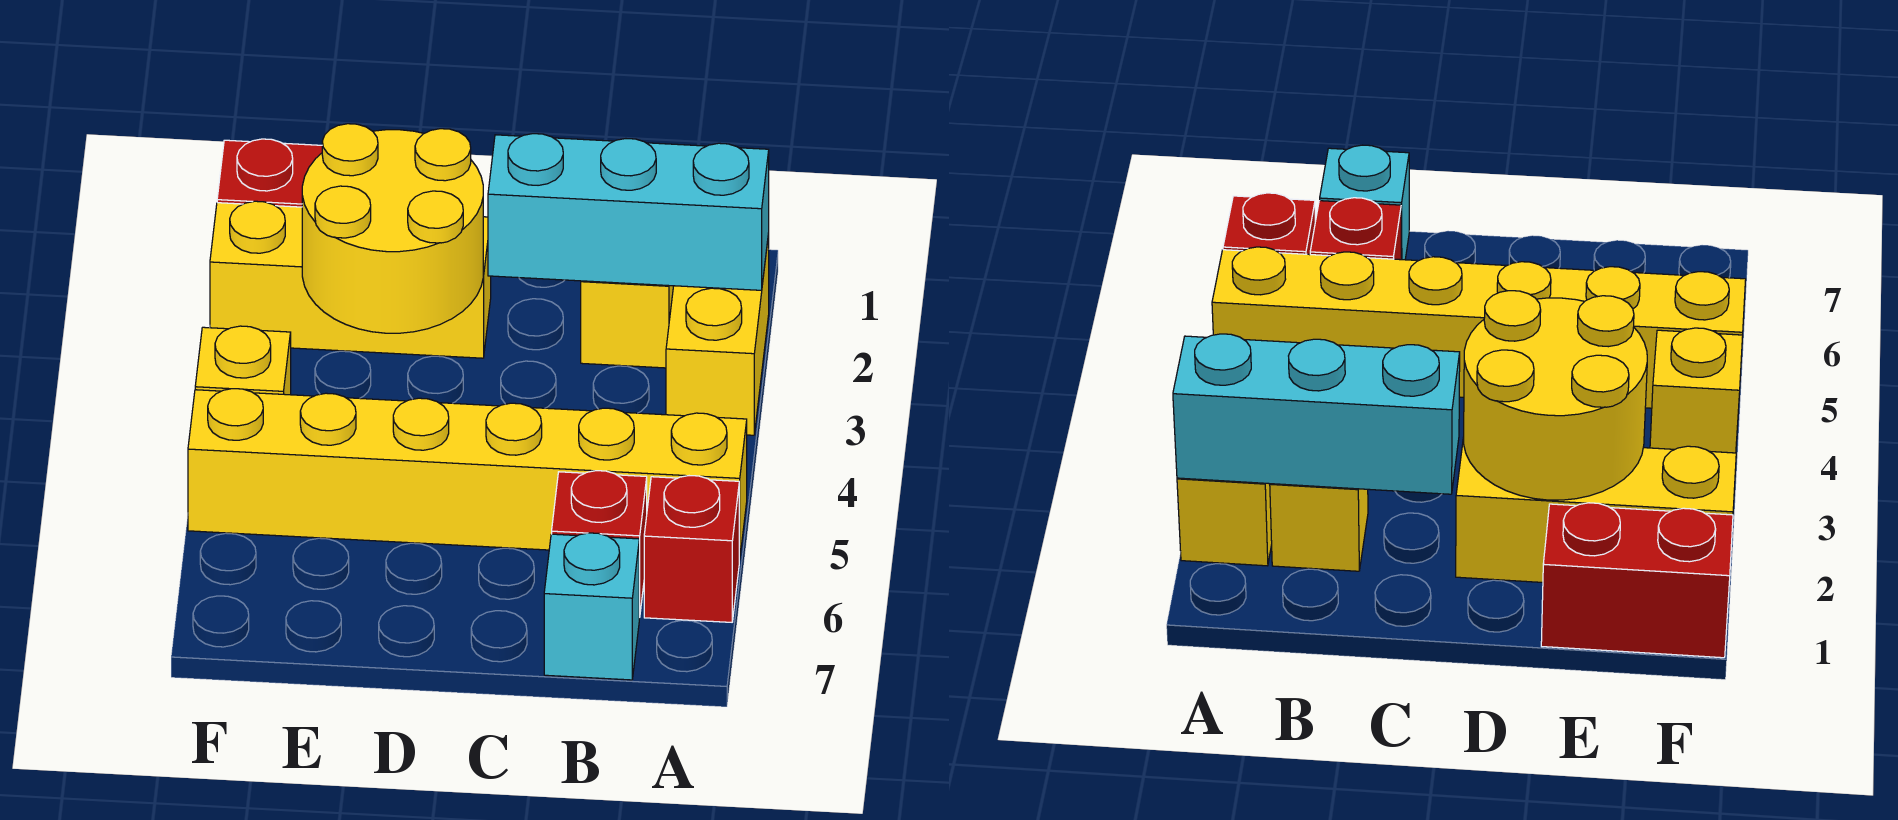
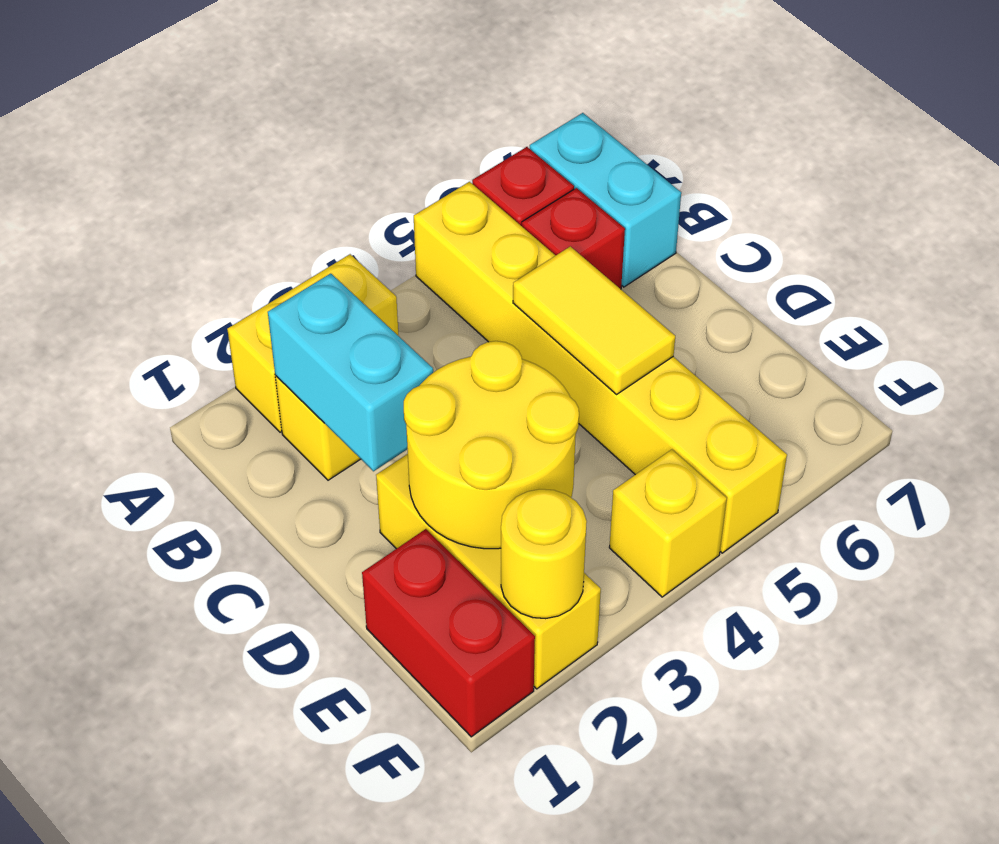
cyan 1x3 brick [488,134,769,290] -> cyan 1x2 brick [268,274,433,471]
cyan 1x1 brick [544,533,639,680] -> cyan 1x2 brick [530,113,681,287]
none -> yellow 1x2 tile [513,246,675,394]
none -> yellow 1x1 round brick [501,489,587,619]

